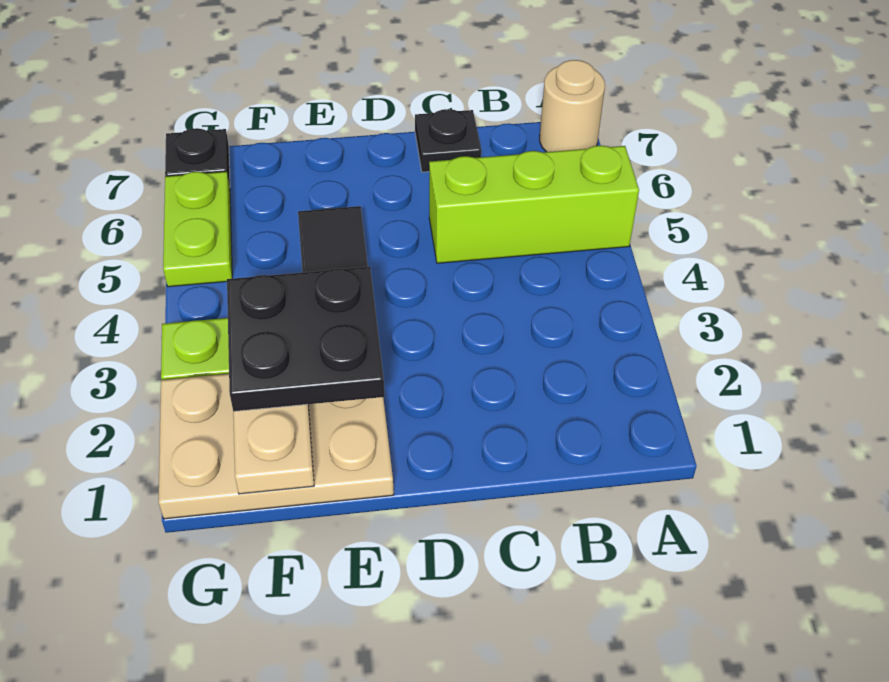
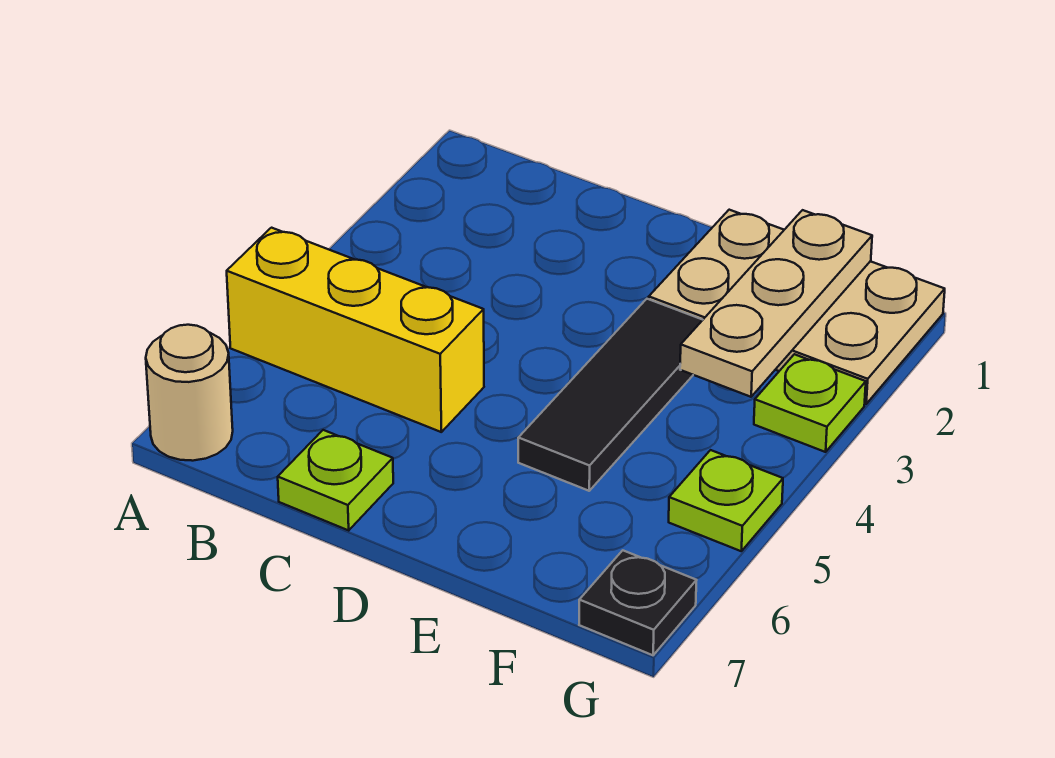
lime 1x3 brick [429,146,639,263] -> yellow 1x3 brick [227,228,484,432]
black 1x1 plate [415,109,481,172] -> lime 1x1 plate [278,430,393,530]
black 2x2 plate [227,267,385,411] -> none
lime 1x2 plate [163,172,232,287] -> lime 1x1 plate [669,450,783,551]

